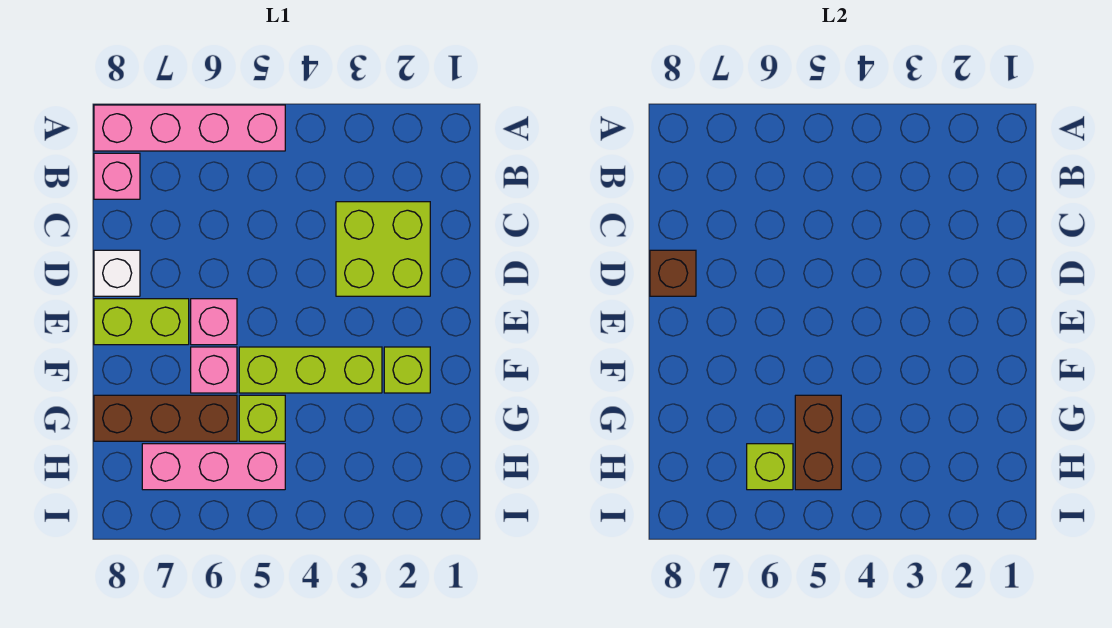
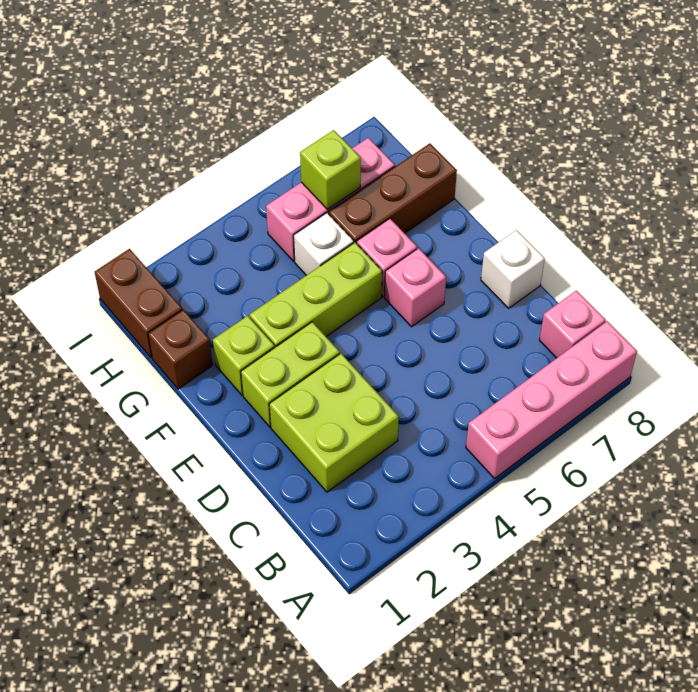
brown 1x1 brick [650,250,696,296] -> brown 1x1 brick moved to [148,310,213,389]
lime 1x2 brick [94,299,189,345] -> lime 1x2 brick moved to [241,322,340,427]
lime 1x1 brick [239,395,285,441] -> white 1x1 brick [294,213,354,275]
brown 1x2 brick [795,395,841,490] -> brown 1x2 brick moved to [95,249,182,358]

